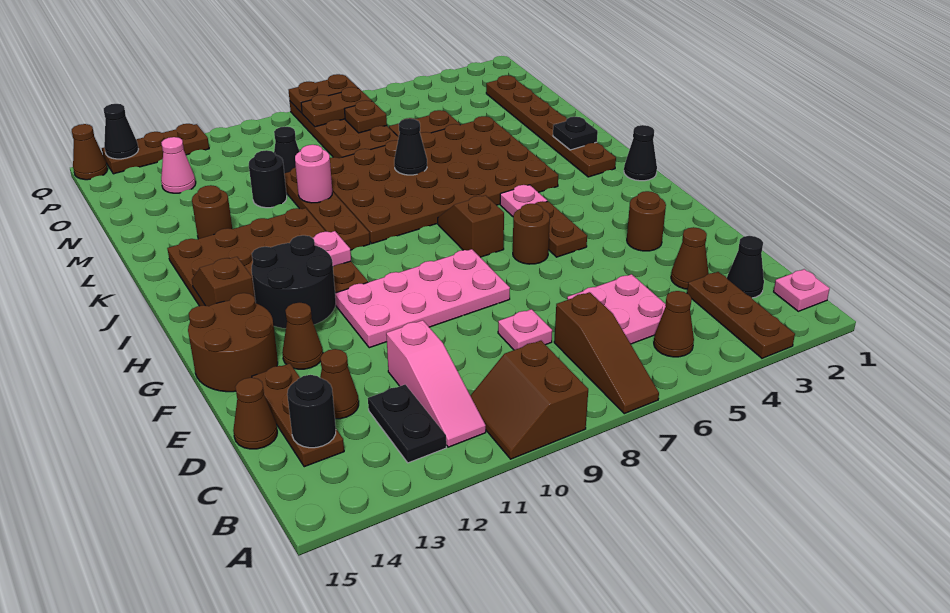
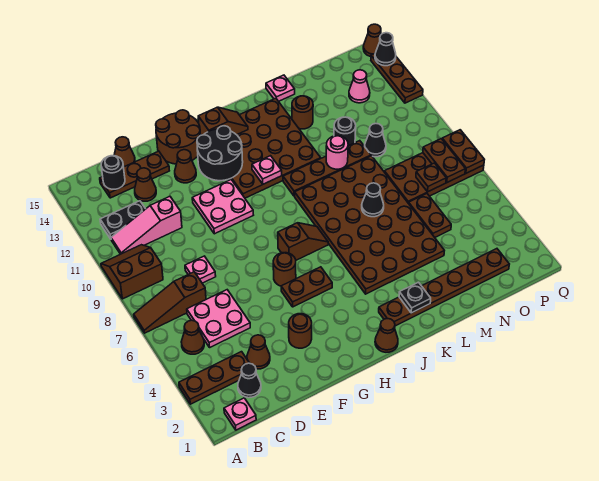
pink 2x4 plate [335,249,510,348] -> pink 2x2 plate [192,180,253,234]
black 1x1 cone [624,125,657,181] -> brown 1x1 cone [375,318,398,352]
pink 1x1 plate [500,185,547,216] -> pink 1x1 plate moved to [266,75,295,101]

